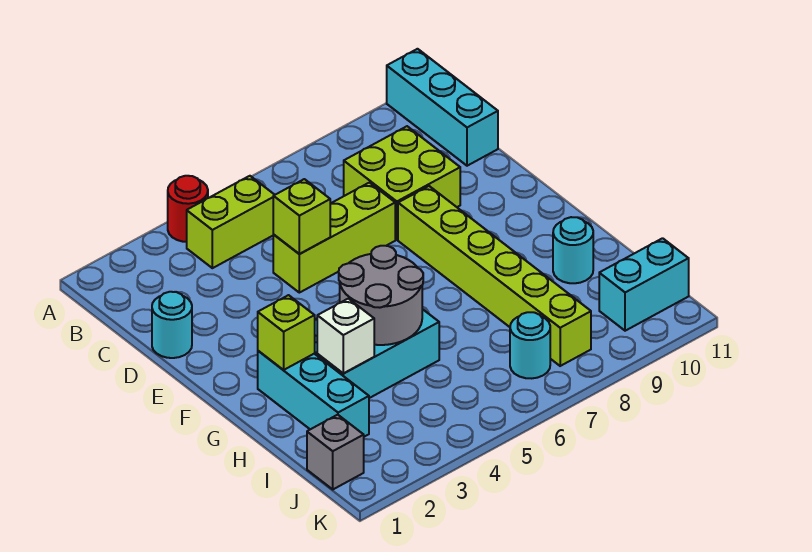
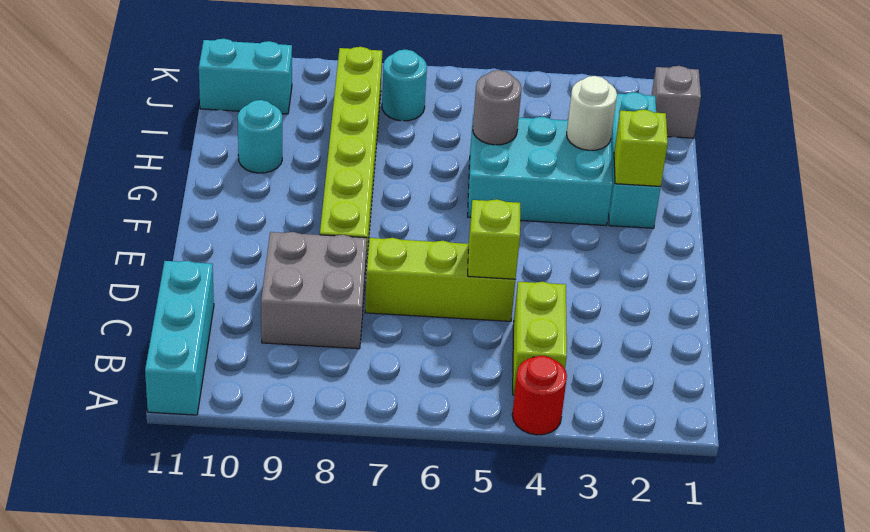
lime 1x2 brick [187,176,274,268] -> lime 1x2 brick turned to [513,282,567,395]
lime 2x2 brick [344,126,460,240] -> grey 2x2 brick [261,232,367,349]
cyan 1x1 round brick [152,292,192,358] -> none
grey 2x2 round brick [339,246,423,345] -> grey 1x1 round brick [473,70,522,145]
white 1x1 brick [317,299,374,373] -> white 1x1 round brick [567,76,617,151]

